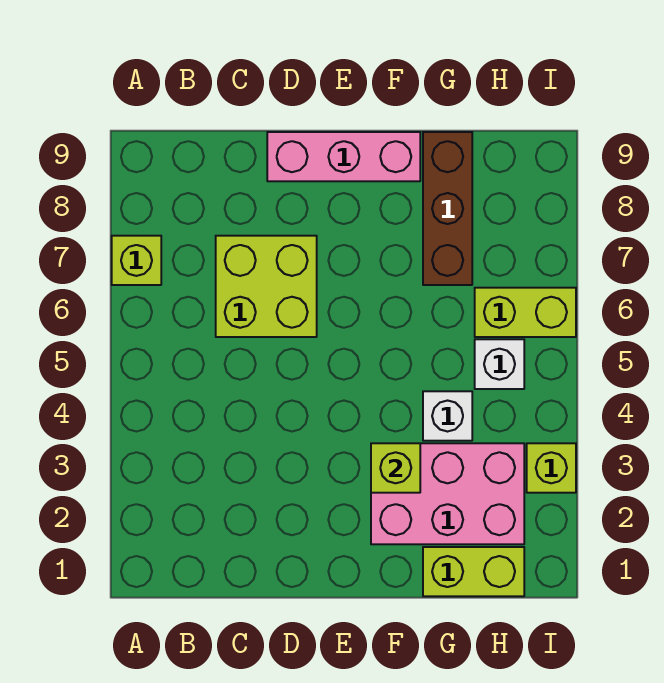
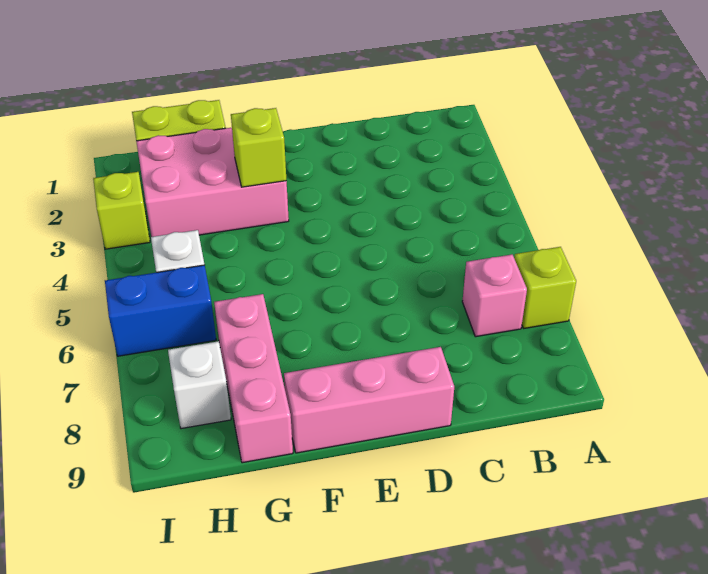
none -> pink 1x1 brick [462,255,527,337]
lime 2x2 brick [216,236,317,337] -> none
white 1x1 brick [423,391,472,441] -> white 1x1 brick moved to [168,341,231,429]
brown 1x3 brick [423,132,472,285] -> pink 1x3 brick [214,294,293,463]
lime 1x2 brick [475,288,576,337] -> blue 1x2 brick [105,265,216,356]

